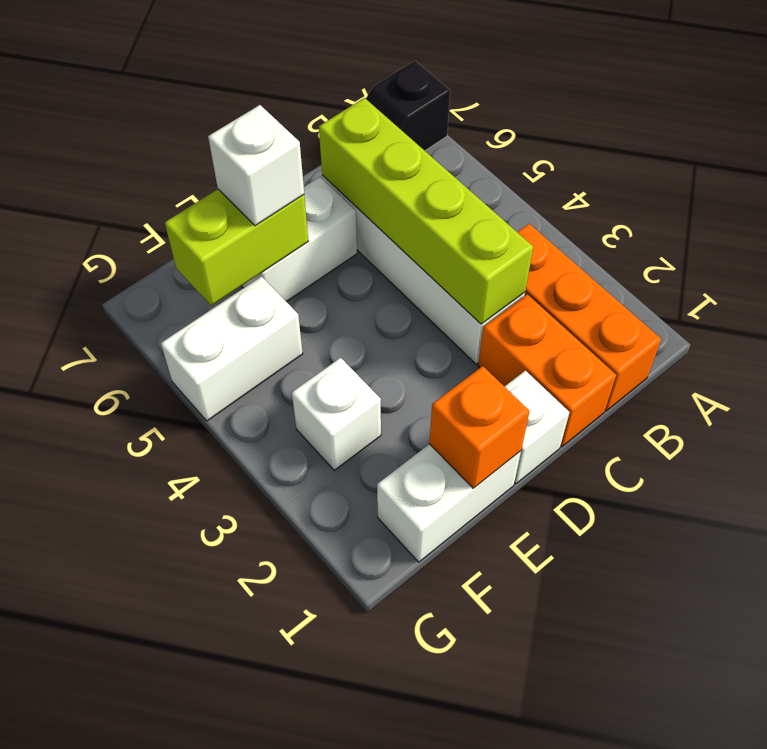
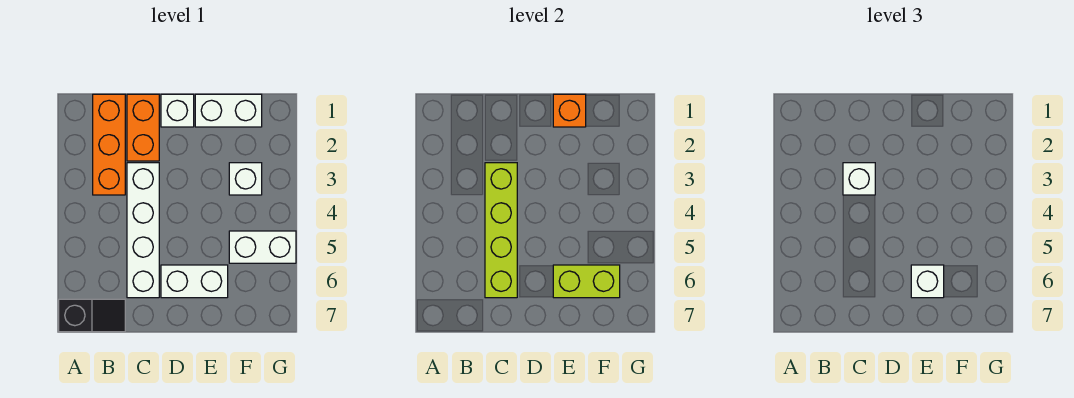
none -> white 1x1 brick [843,163,875,195]

